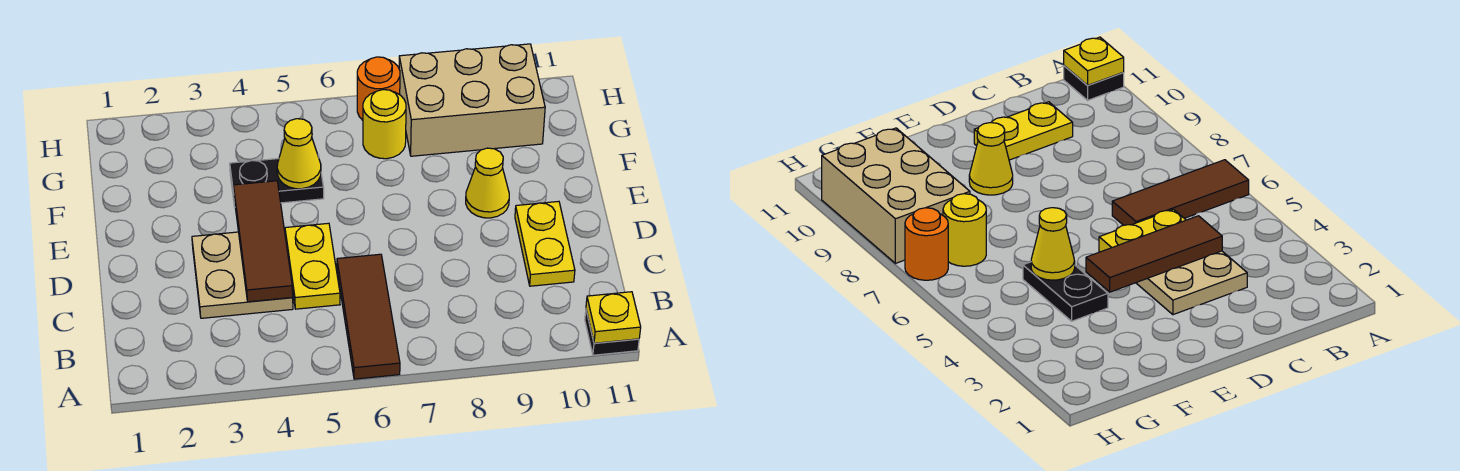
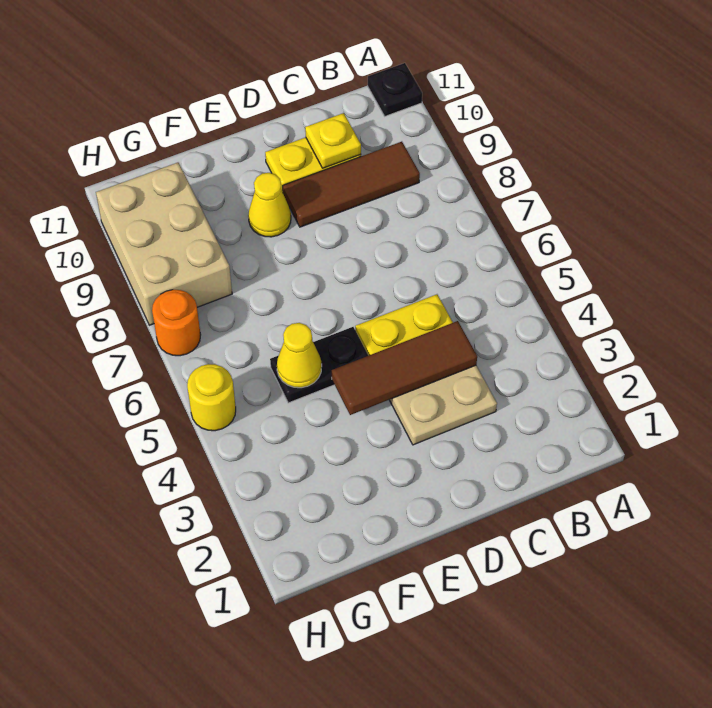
brown 1x3 tile [337,254,400,379] -> brown 1x3 tile moved to [283,142,420,227]
yellow 1x1 plate [586,292,641,343] -> yellow 1x1 plate moved to [305,113,361,168]
black 1x2 plate [230,155,324,207] -> black 1x2 plate turned to [270,327,368,403]
yellow 1x1 round brick [363,90,406,159] -> yellow 1x1 round brick moved to [187,364,236,431]

